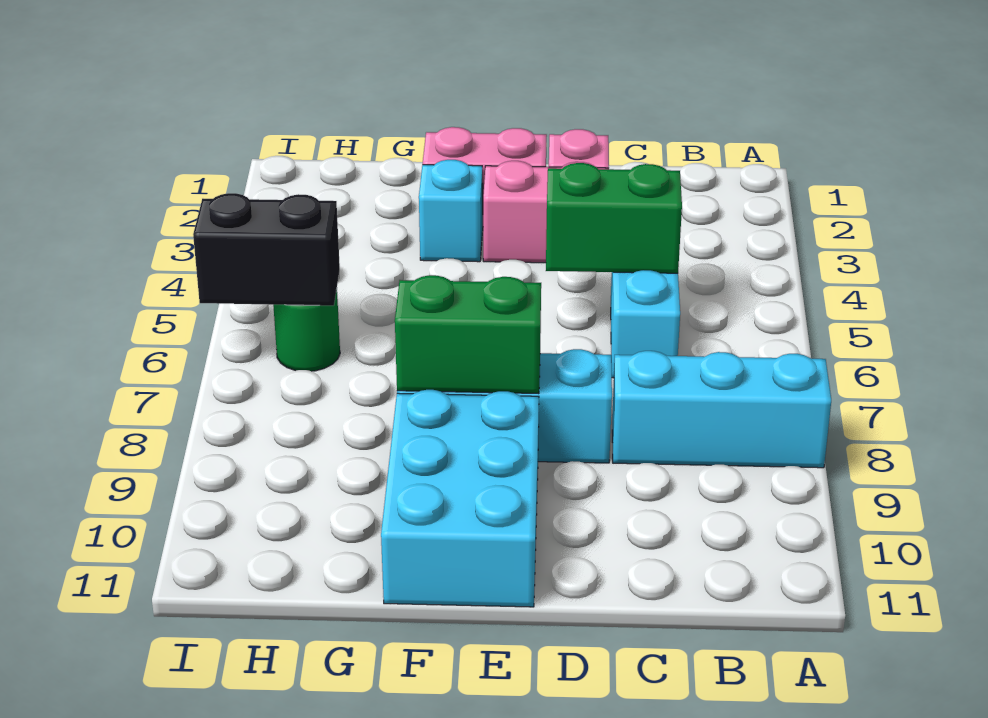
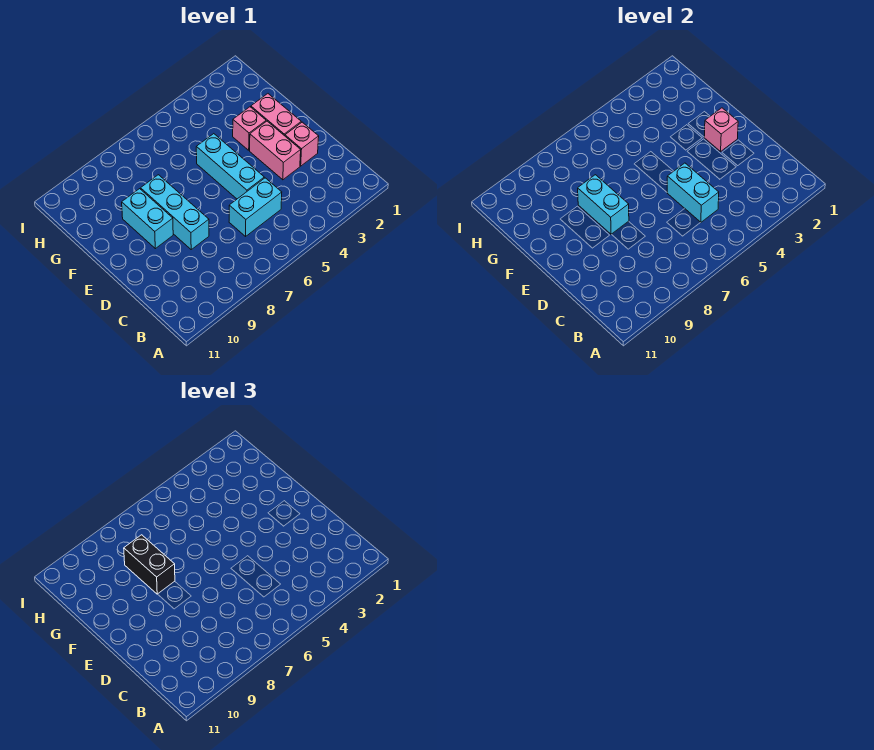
cyan 1x3 brick [612,351,831,468] -> cyan 1x3 brick moved to [196,134,264,199]
green 1x2 brick [546,163,682,273] -> cyan 1x2 brick [667,163,719,223]
none -> pink 1x1 brick [704,108,738,151]
green 1x2 brick [395,275,541,394] -> cyan 1x2 brick [578,175,629,234]
cyan 2x3 brick [381,390,539,607] -> cyan 1x2 brick [122,189,173,249]
cyan 1x1 brick [419,160,483,262] -> pink 1x1 brick [233,107,266,150]
green 1x1 round brick [273,290,340,371] -> none
black 1x2 brick [193,193,340,306] -> black 1x2 brick moved to [124,535,175,594]

